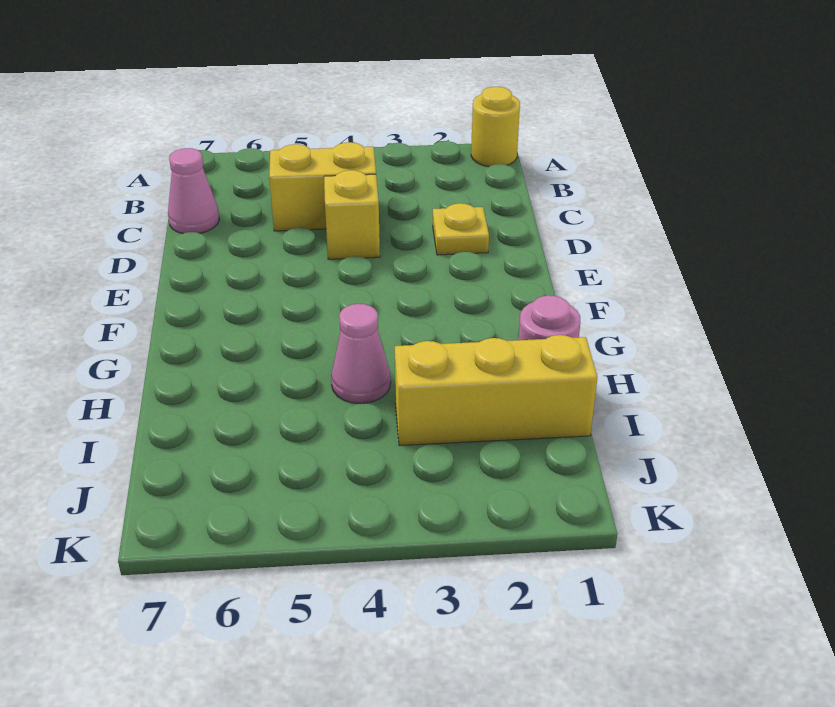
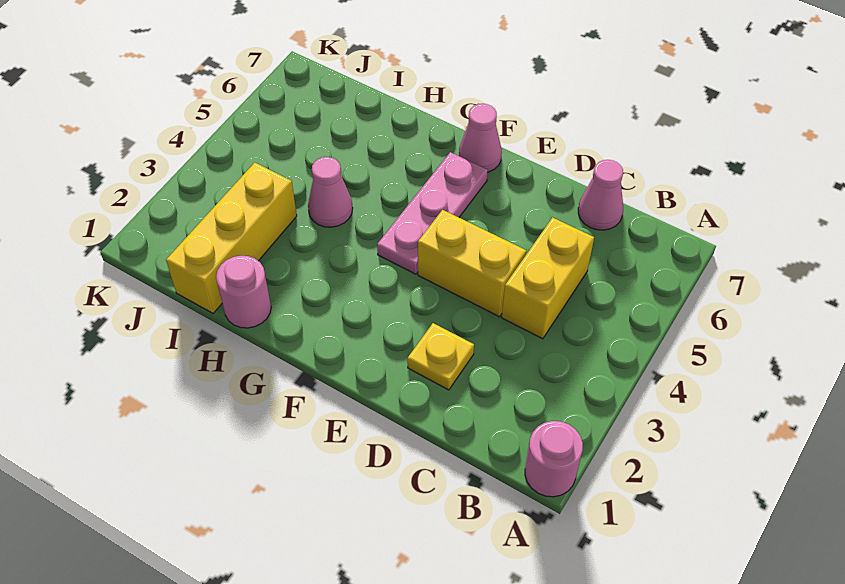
yellow 1x1 round brick [471,87,520,167] -> pink 1x1 round brick [525,421,583,497]
yellow 1x1 brick [324,170,380,259] -> yellow 1x2 brick [418,210,526,317]
none -> pink 1x3 plate [377,152,488,274]
none -> pink 1x1 cone [459,104,502,172]

